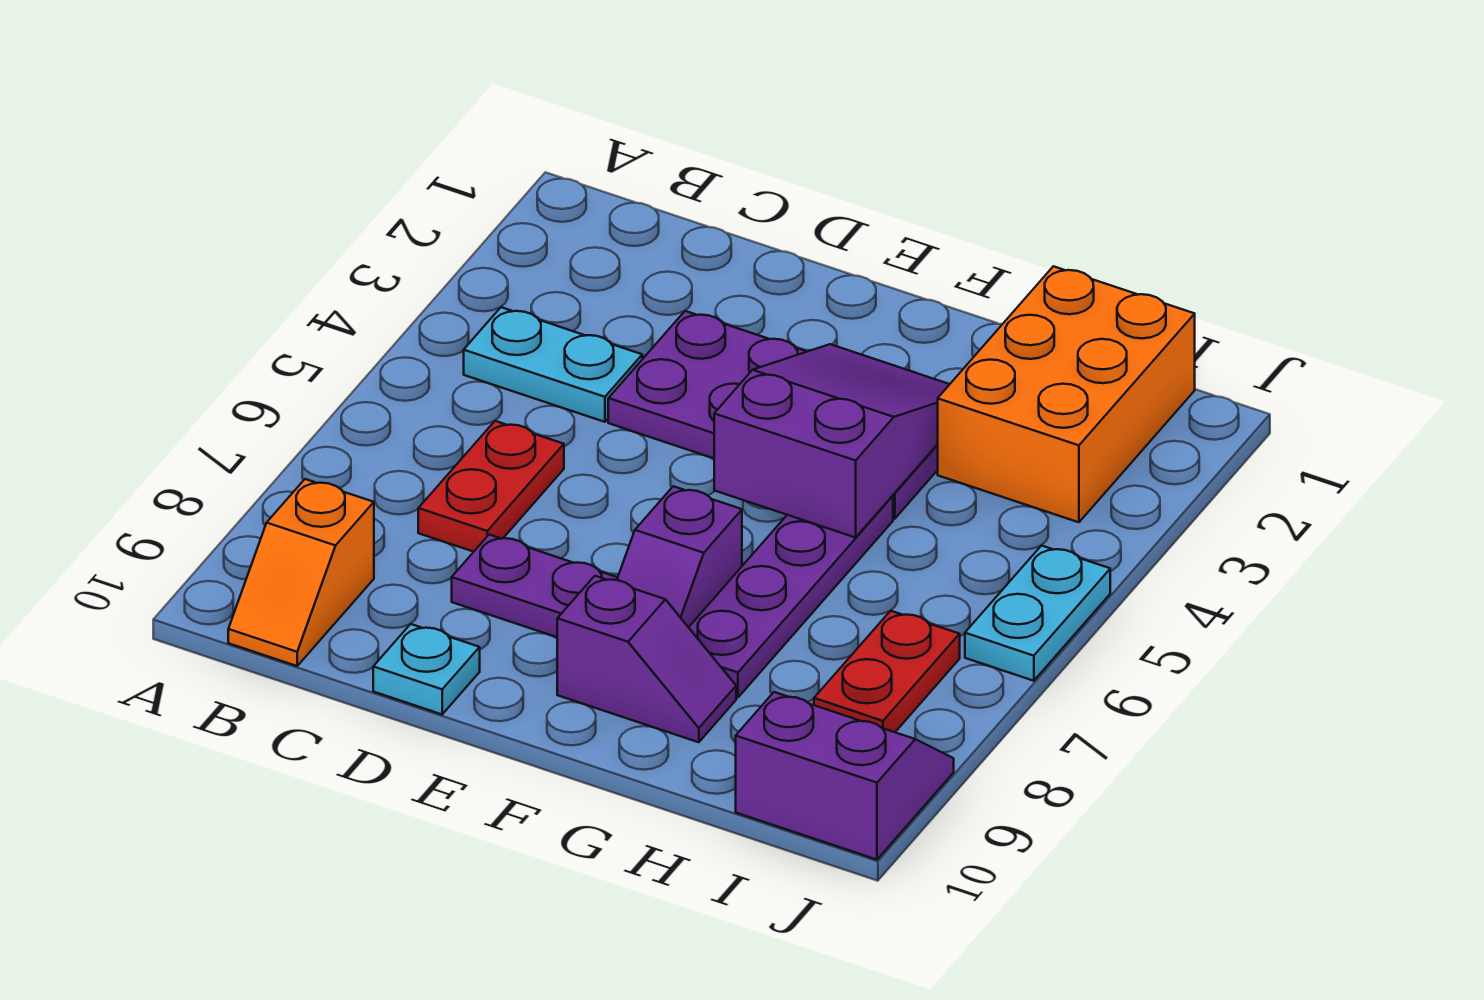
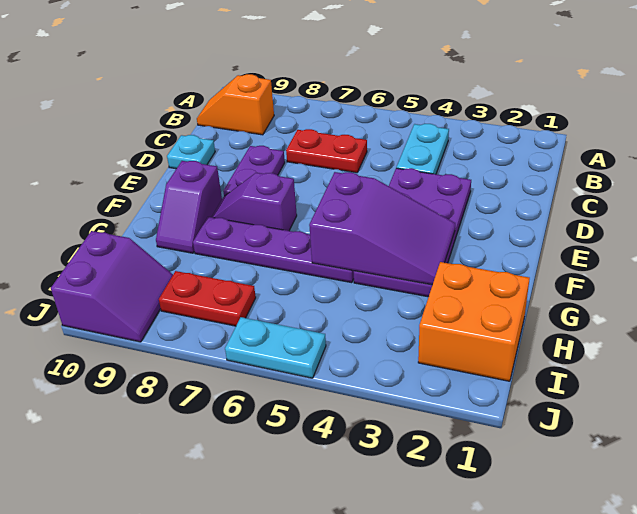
orange 2x3 brick [938,266,1195,522] -> orange 2x2 brick [418,262,530,381]

